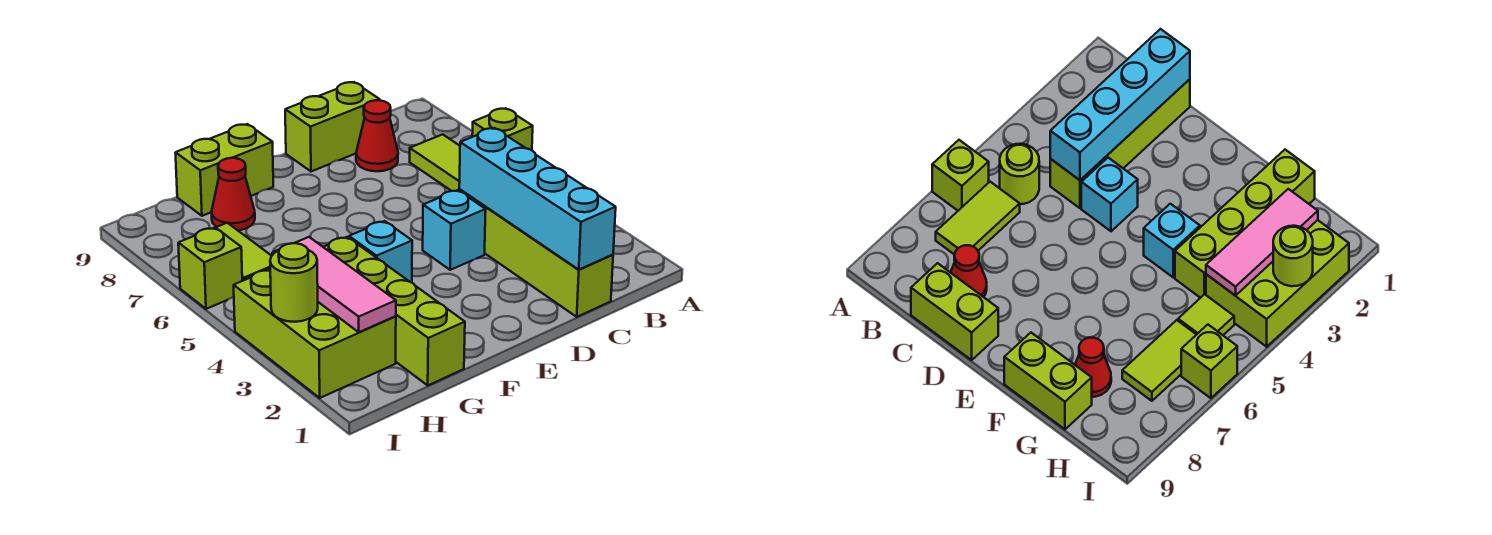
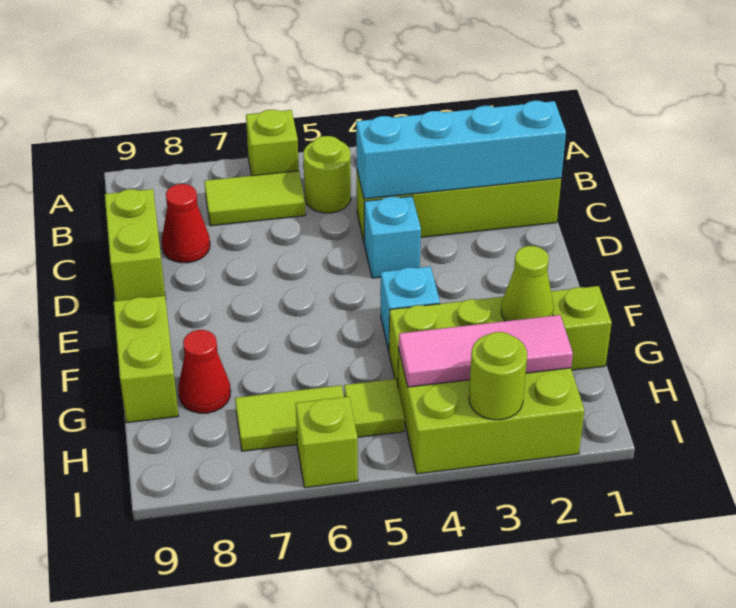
none -> lime 1x1 cone [501,246,554,321]

